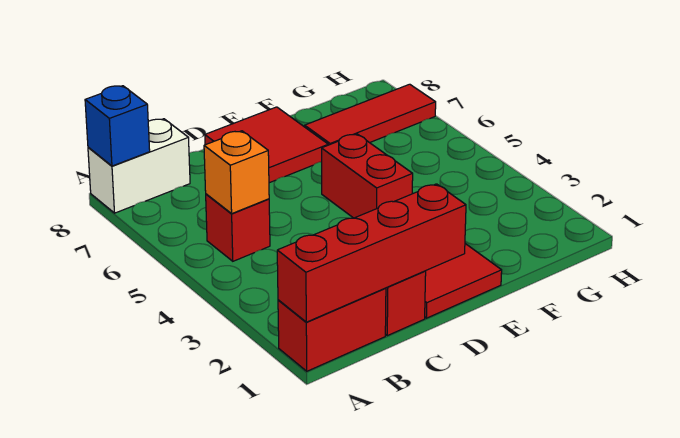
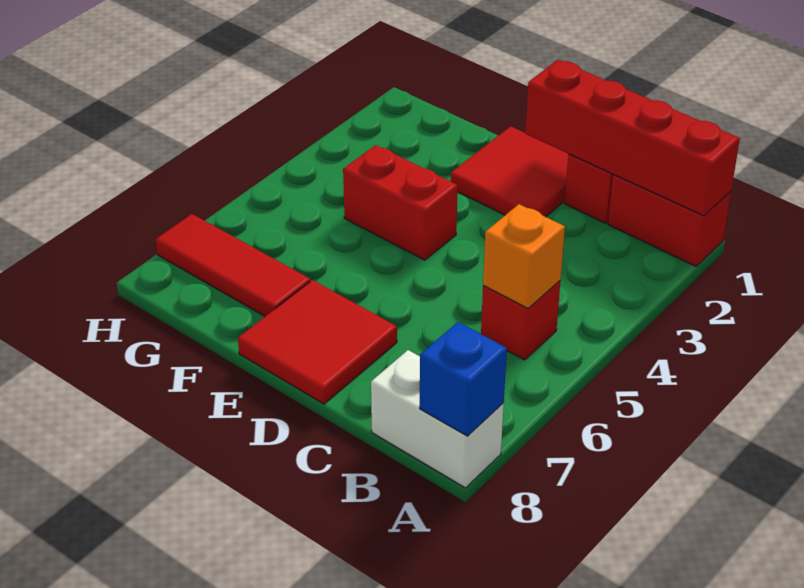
red 1x2 brick [322,134,413,218] -> red 1x2 brick turned to [343,145,458,260]

